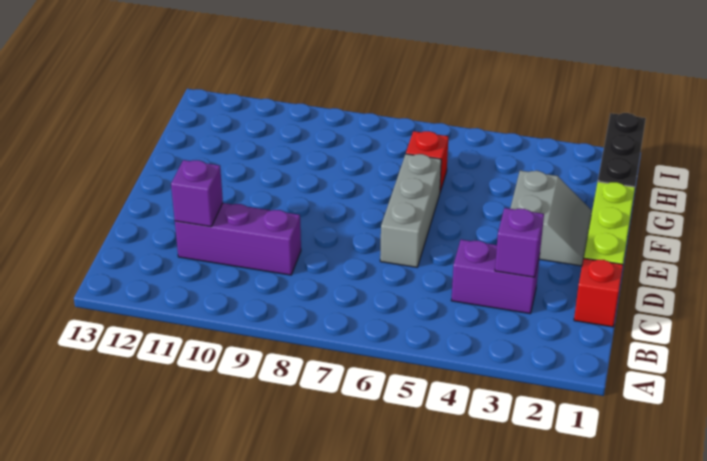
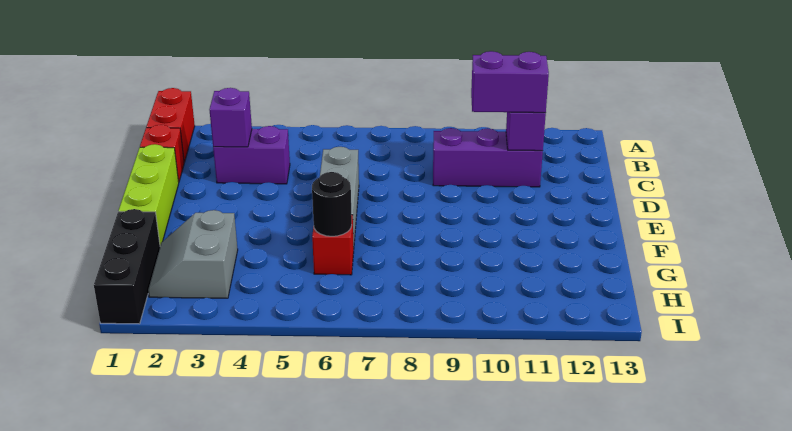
none -> red 1x2 brick [147,88,195,162]
none -> purple 1x2 brick [471,51,549,113]
grey 2x2 slope [510,170,592,266] -> grey 2x2 slope moved to [148,210,238,298]
none -> black 1x1 round brick [312,172,352,236]

